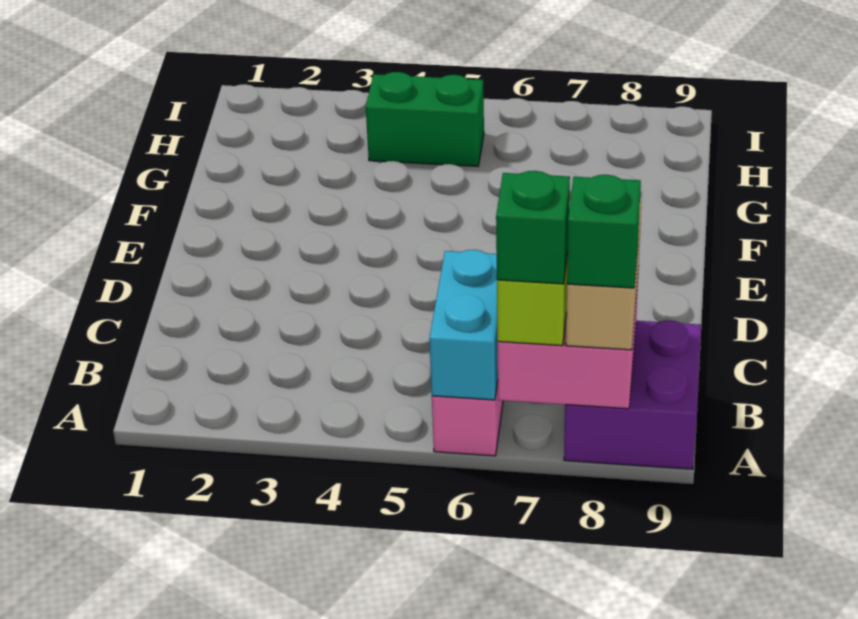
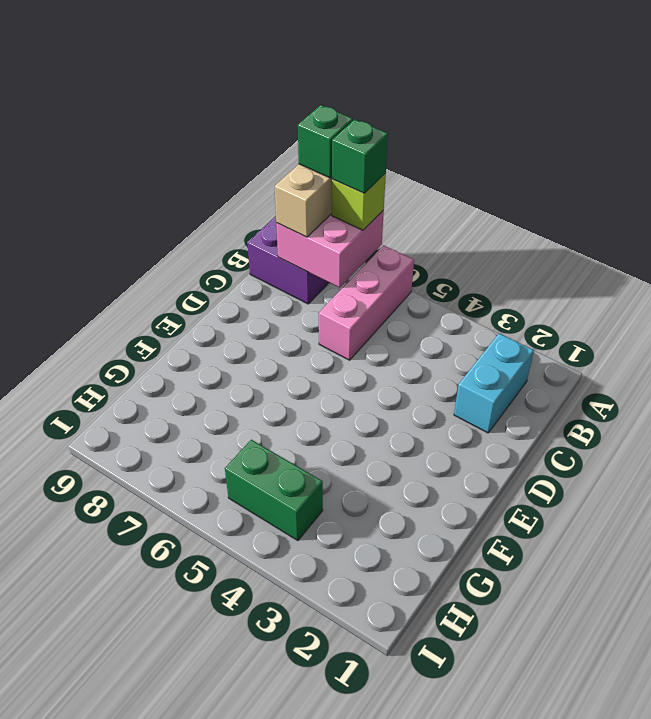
cyan 1x2 brick [429,250,498,400] -> cyan 1x2 brick moved to [454,333,534,433]

